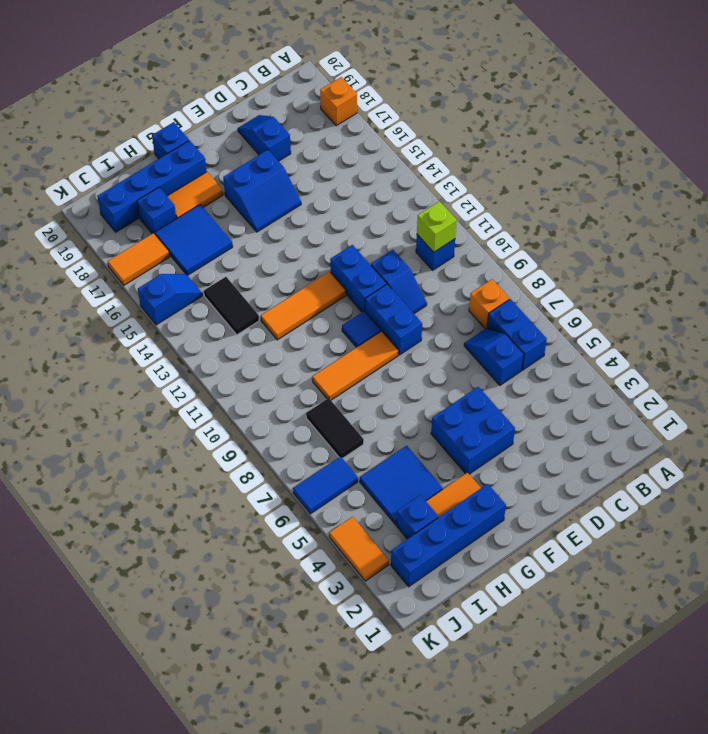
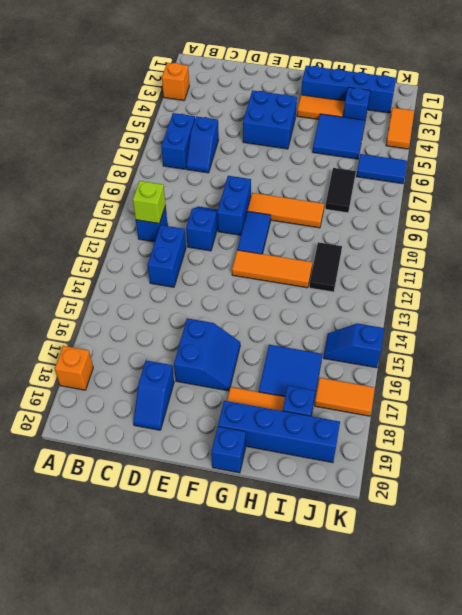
orange 1x1 brick [469,279,510,329] -> orange 1x1 brick moved to [162,63,189,100]
blue 1x2 brick [330,245,387,312] -> blue 1x2 brick moved to [148,225,186,287]
blue 2x2 slope [223,150,301,232] -> blue 2x2 slope turned to [174,318,240,391]
blue 1x1 tile [342,311,381,347] -> blue 1x2 tile [237,211,271,254]
black 1x2 tile [204,277,259,335] -> black 1x2 tile moved to [309,242,342,292]

